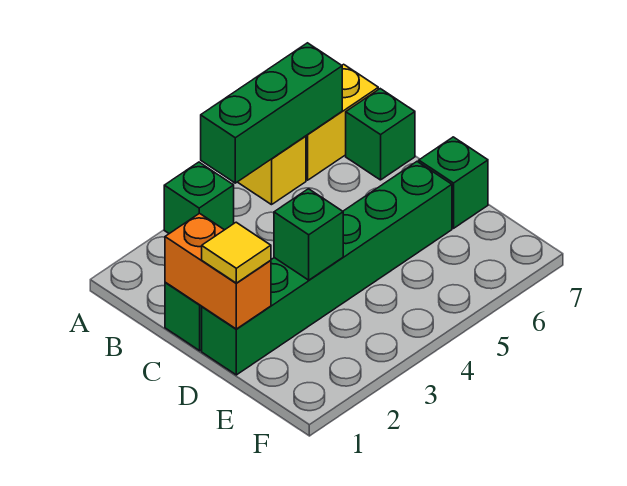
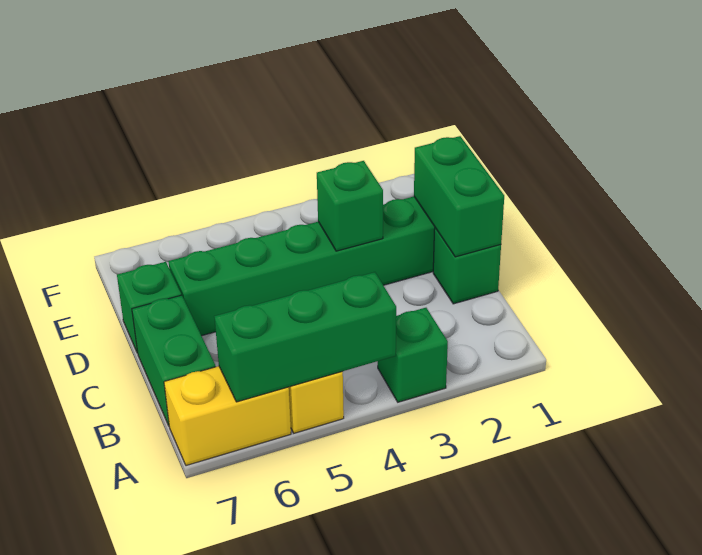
green 1x1 brick [346,89,415,180] -> green 1x2 brick [132,295,216,425]
orange 1x2 brick [165,213,271,329] -> green 1x2 brick [414,136,504,257]
yellow 1x1 tile [202,222,271,283] -> none

